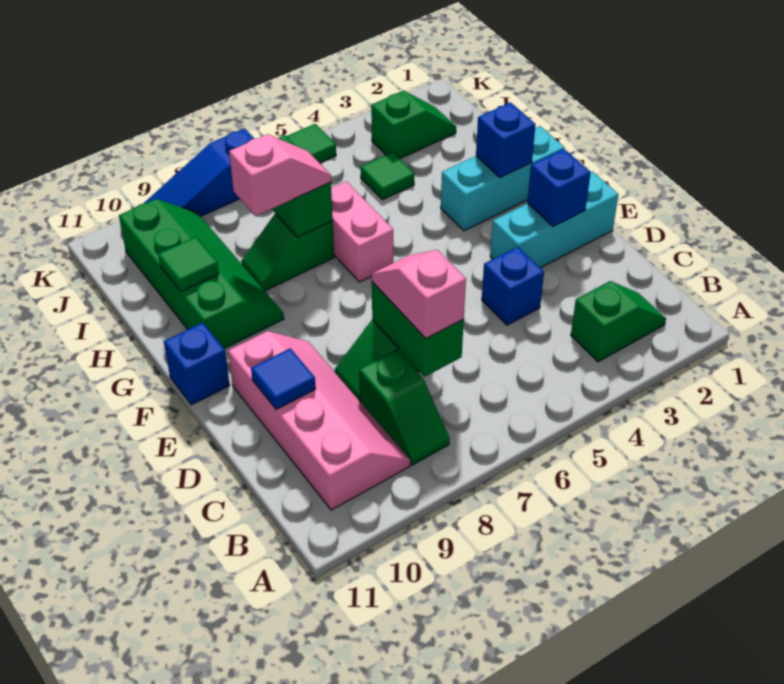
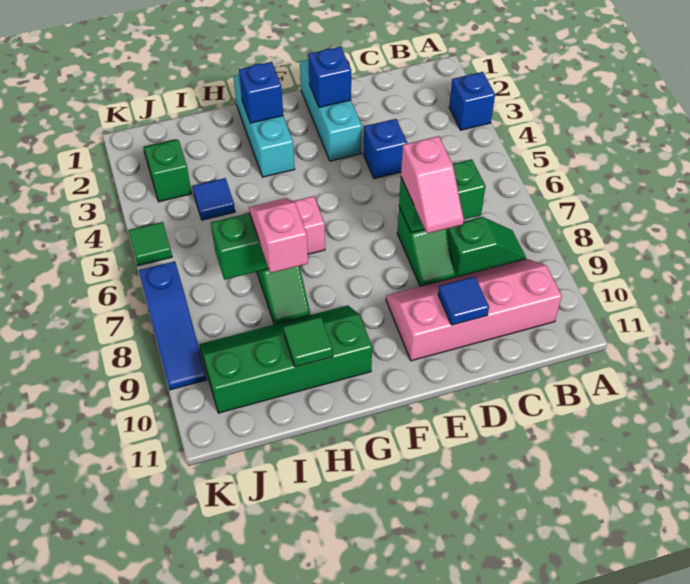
green 1x2 slope [571,281,666,362] -> none
pink 1x2 slope [372,250,466,338] -> pink 1x2 slope turned to [401,136,464,234]
blue 1x1 brick [164,323,230,405] -> blue 1x1 brick moved to [449,72,495,130]
green 1x1 tile [361,152,414,200] -> blue 1x1 tile [192,178,235,220]

